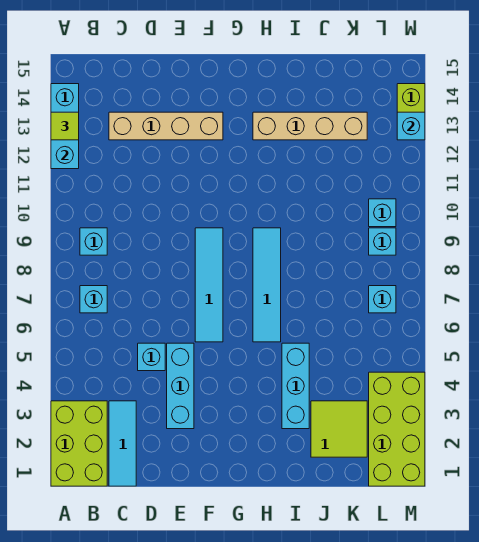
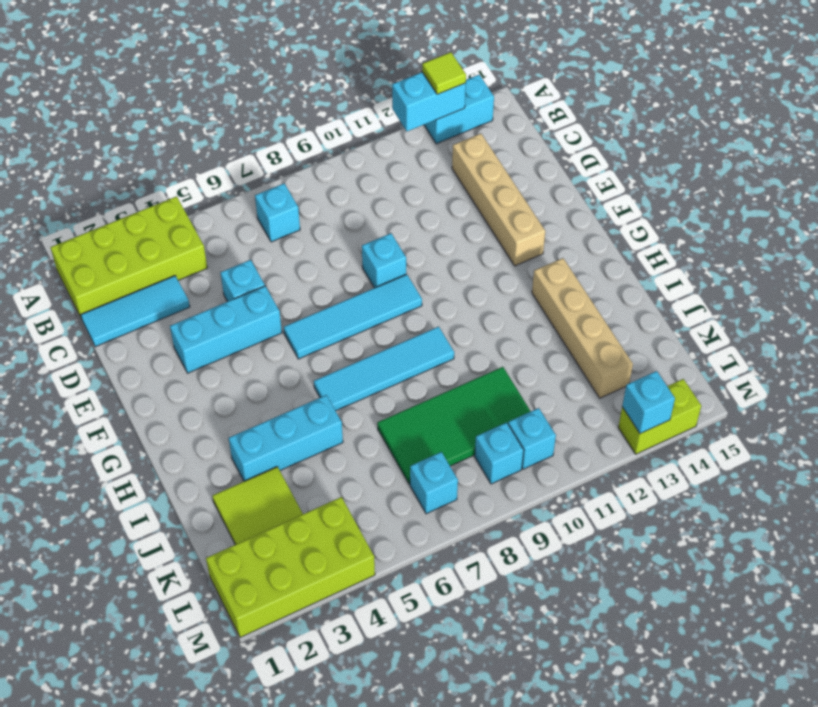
lime 2x3 brick [51,401,107,486] -> lime 2x4 brick [50,196,207,319]
cyan 1x1 brick [80,228,107,255] -> cyan 1x1 brick moved to [362,233,406,288]
none -> green 2x4 tile [377,367,531,484]

